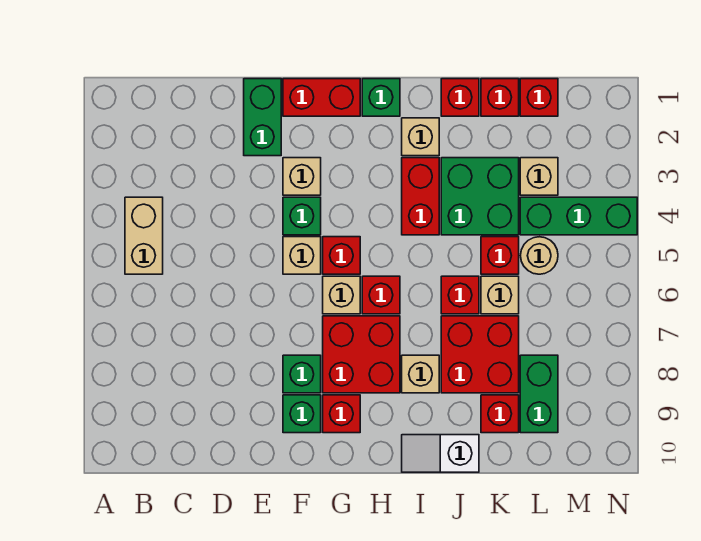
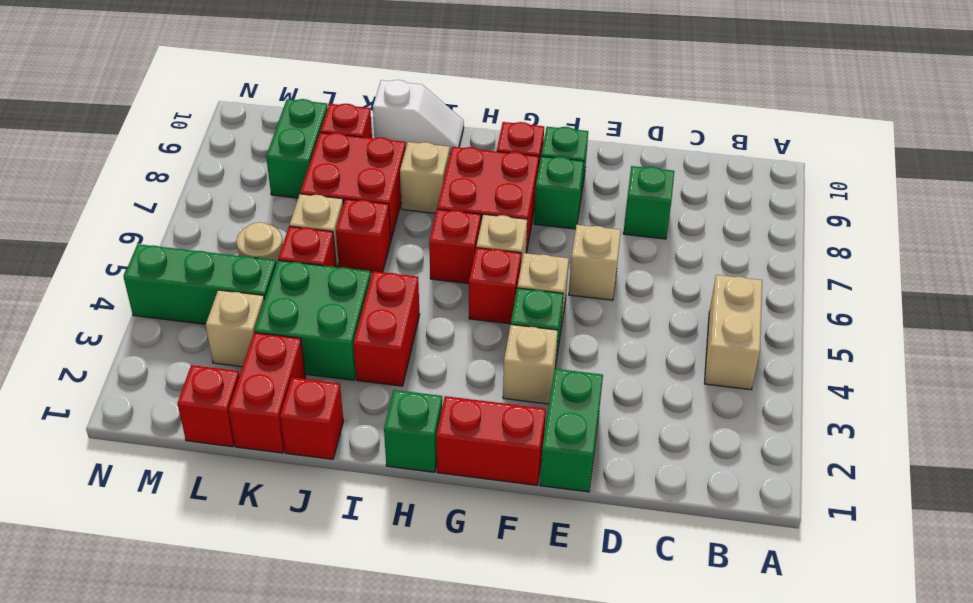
none -> green 1x1 brick [623,166,674,239]
tan 1x1 brick [402,118,439,156] -> tan 1x1 brick moved to [569,225,621,300]
red 1x1 brick [481,79,519,116] -> red 1x2 brick [229,333,305,453]

